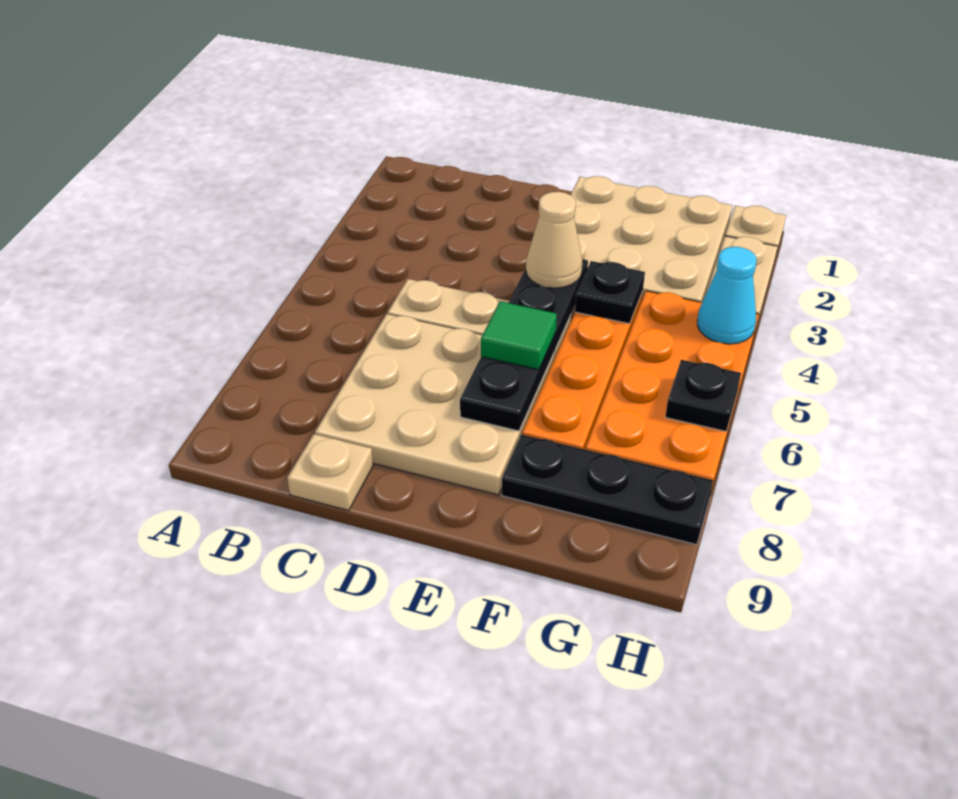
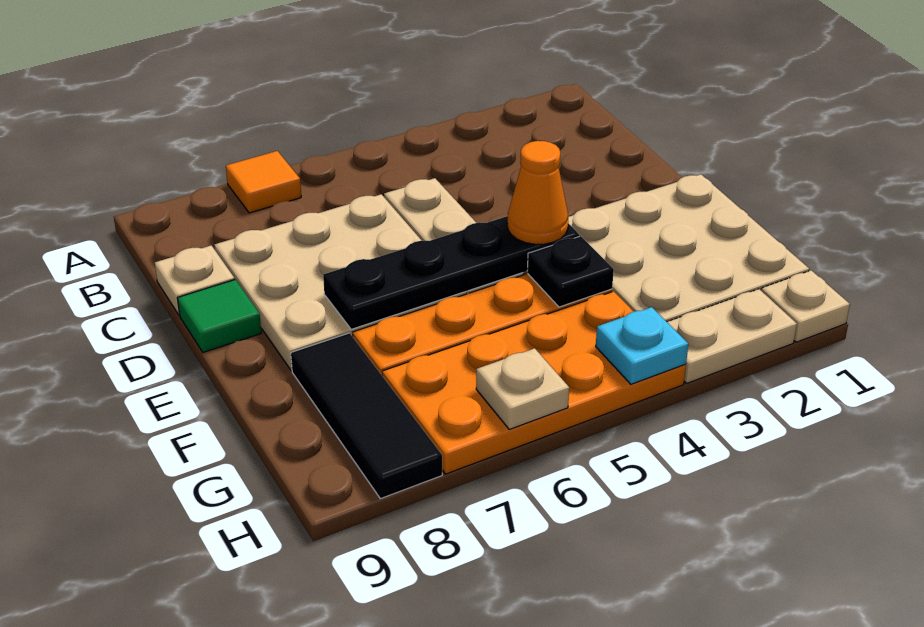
none -> orange 1x1 tile [226,151,301,213]
tan 1x1 cone [526,192,582,288] -> orange 1x1 cone [507,141,569,244]
green 1x1 tile [481,301,557,370] -> green 1x1 tile moved to [177,280,261,352]
black 1x3 plate [502,435,713,545] -> black 1x3 tile [291,333,442,499]
cyan 1x1 cone [697,247,756,344] -> cyan 1x1 plate [596,307,688,384]
black 1x1 plate [665,360,741,432] -> tan 1x1 plate [476,348,569,429]

